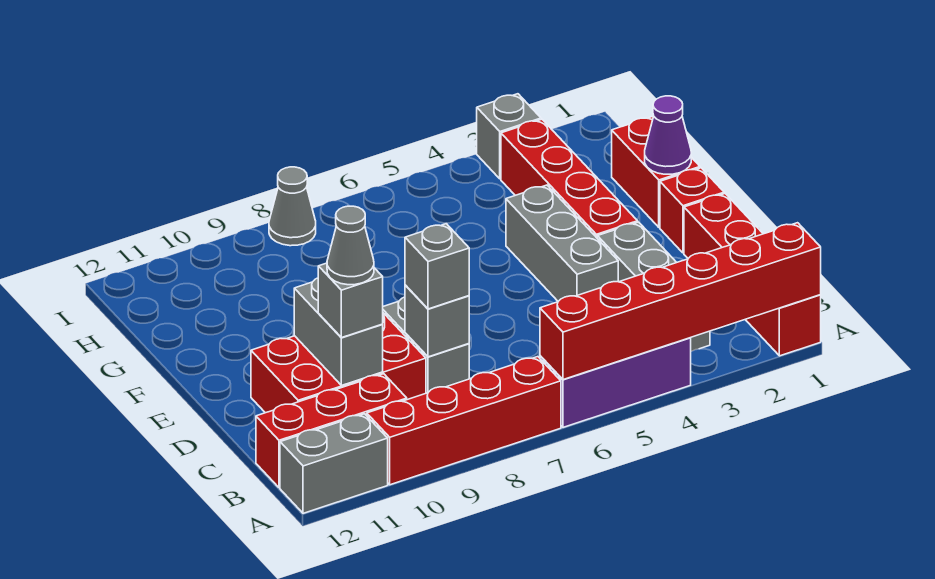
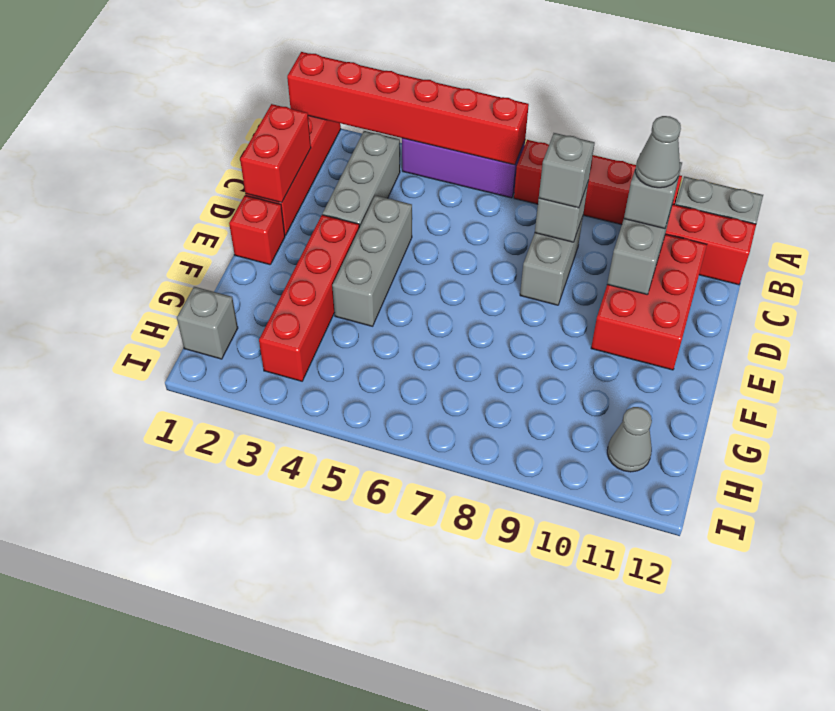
red 2x3 brick [251,313,426,413] -> red 2x3 brick turned to [591,234,707,370]
red 1x2 brick [612,116,700,227] -> red 1x2 brick moved to [240,104,311,203]
purple 1x1 cone [645,96,691,174] -> none
grey 1x1 brick [477,94,541,179] -> grey 1x1 brick moved to [177,287,238,359]
grey 1x1 cone [269,167,316,246] -> grey 1x1 cone moved to [607,407,652,472]

